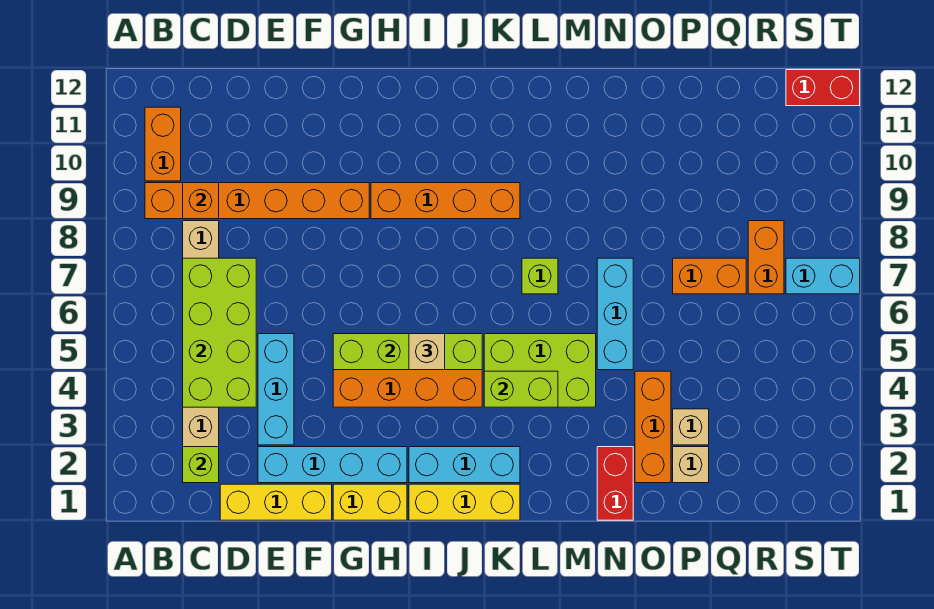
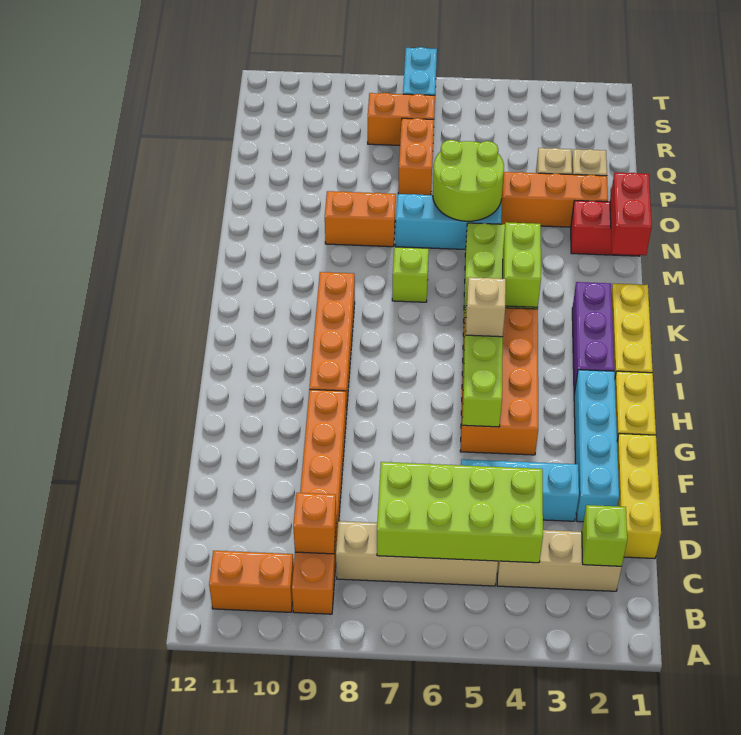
cyan 1x3 brick [409,447,520,483] -> purple 1x3 brick [572,282,614,393]
none -> lime 2x2 round brick [433,140,504,221]
none -> orange 1x2 brick [325,191,396,247]
red 1x2 brick [786,70,860,106] -> red 1x2 brick moved to [610,173,652,255]

